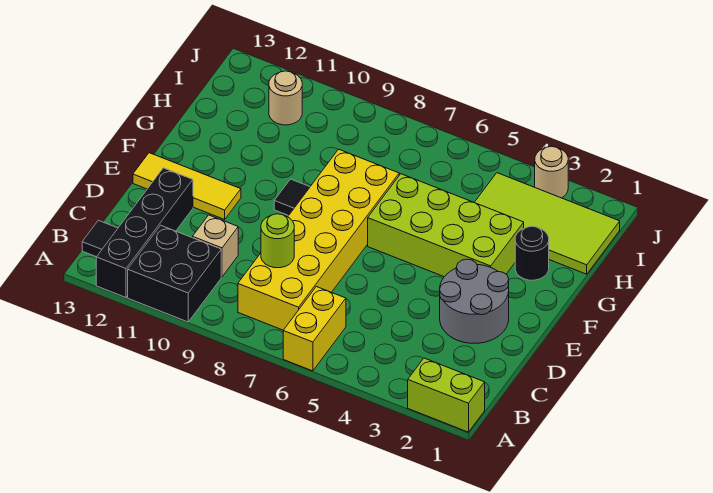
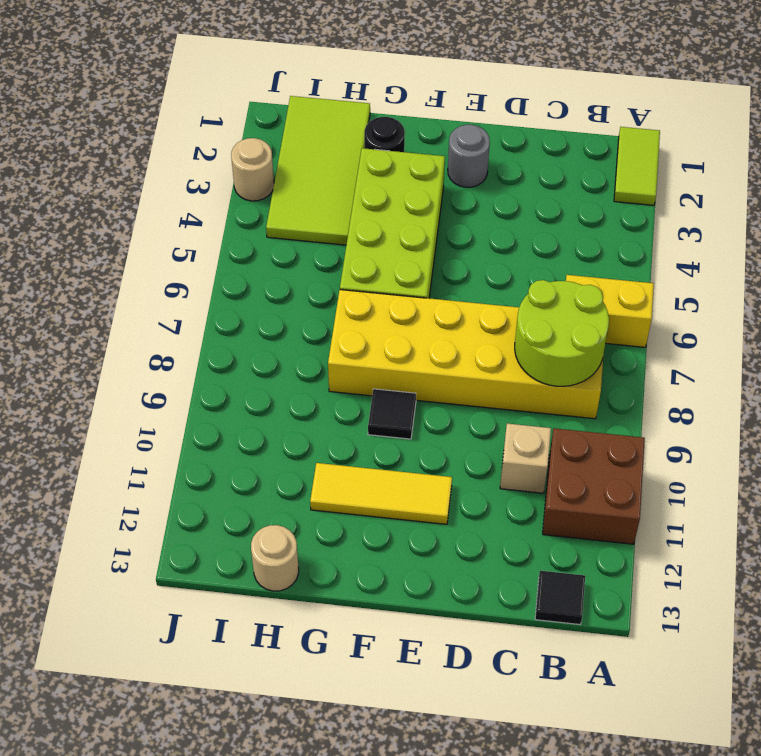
lime 1x2 brick [408,358,485,432] -> lime 1x2 tile [614,127,660,205]
black 2x2 brick [128,225,221,322] -> brown 2x2 brick [543,428,645,544]
black 1x4 brick [96,168,193,297] -> none
lime 1x1 round brick [261,214,294,268] -> lime 2x2 round brick [515,280,609,386]
grey 2x2 round brick [440,259,509,343] -> grey 1x1 round brick [448,125,490,187]
yellow 1x3 tile [133,153,241,219] -> yellow 1x3 tile turned to [310,463,452,524]
tan 1x1 round brick [269,71,302,125] -> tan 1x1 round brick moved to [251,525,299,591]

